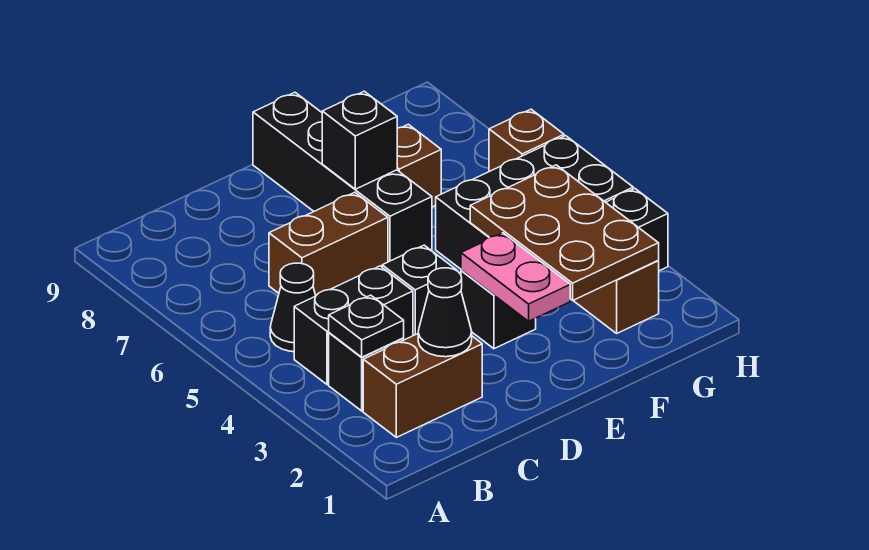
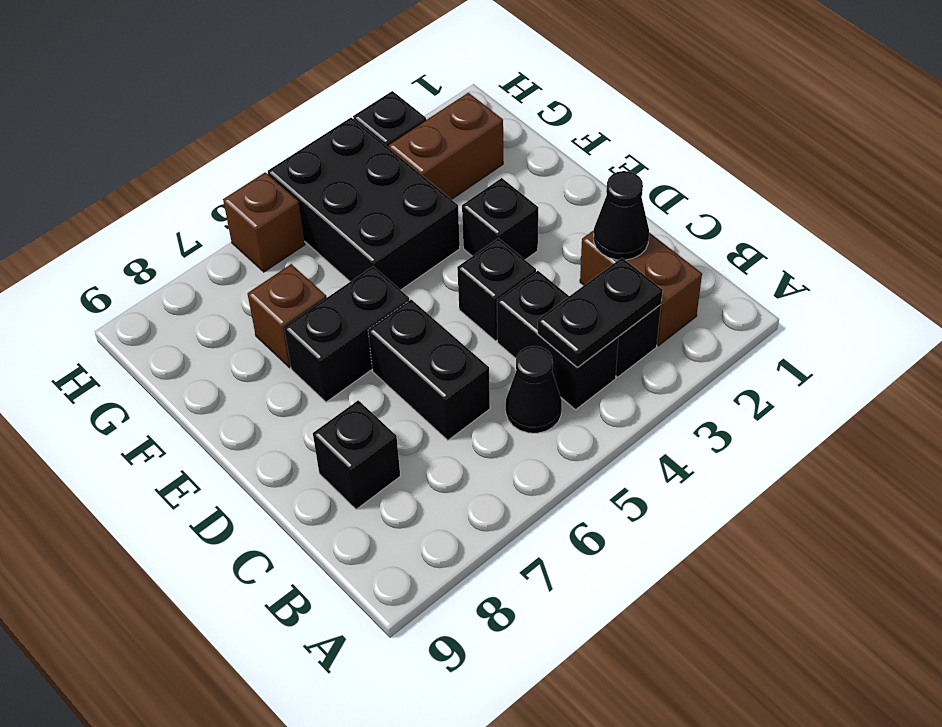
black 1x1 plate [329,295,404,357] -> black 1x2 plate [538,258,662,367]
brown 1x2 brick [269,192,388,295] -> black 1x2 brick [368,300,490,440]
pink 1x2 plate [461,233,570,321] -> none
black 1x4 brick [253,92,432,262] -> black 1x2 brick [284,266,409,402]
black 1x1 brick [322,91,397,189] -> black 1x1 brick moved to [313,400,400,509]
brown 2x3 plate [470,165,659,300] -> none

